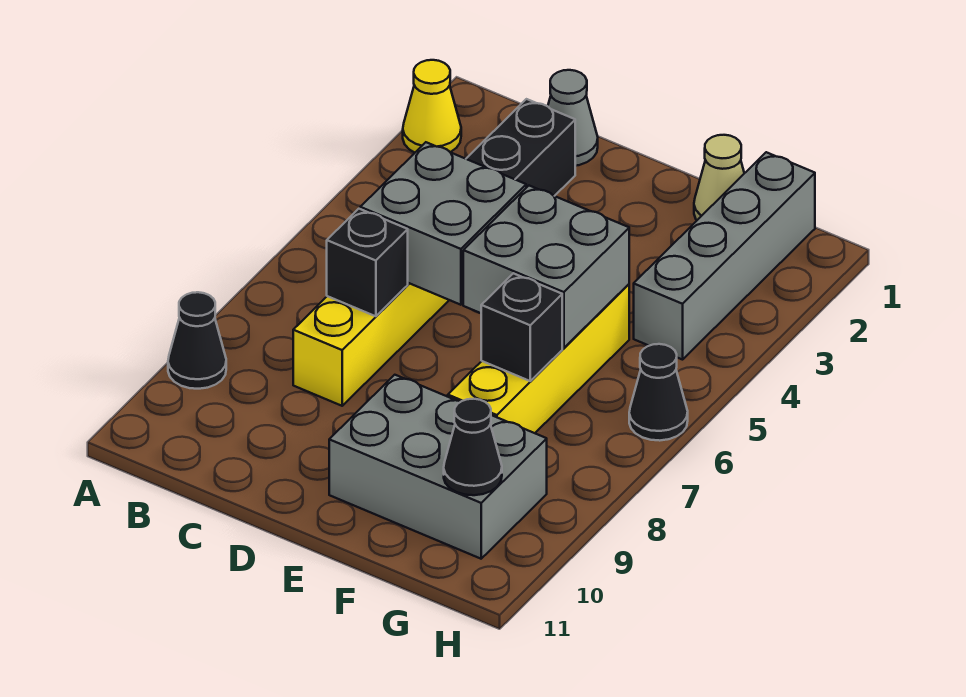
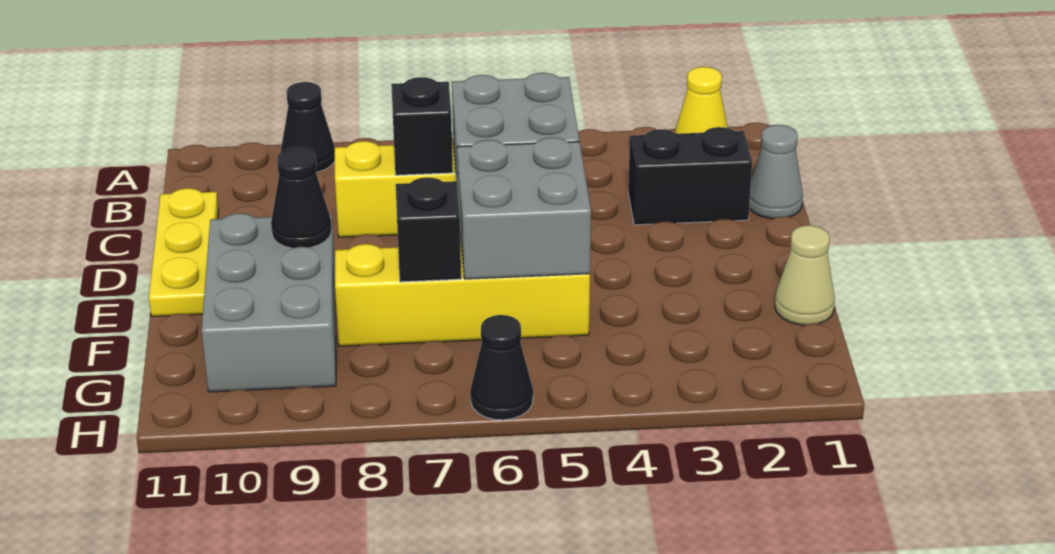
none -> yellow 1x3 plate [149,188,219,317]
grey 1x4 brick [634,152,815,360] -> none
black 1x1 cone [444,399,502,495] -> black 1x1 cone moved to [271,148,332,248]

